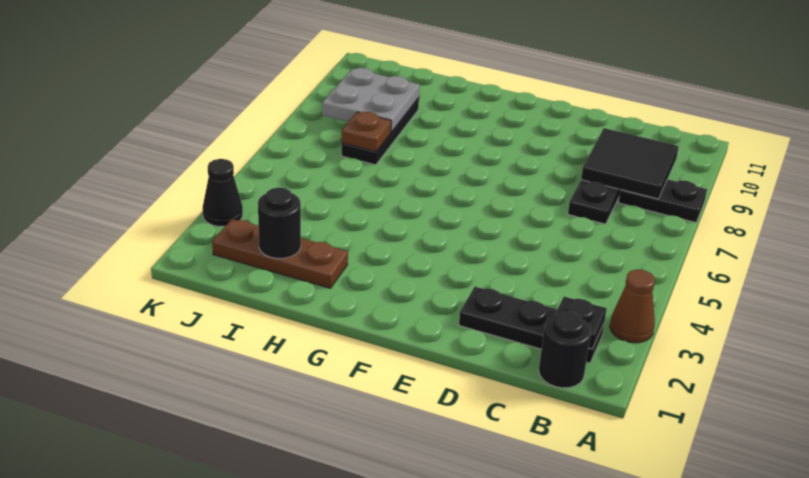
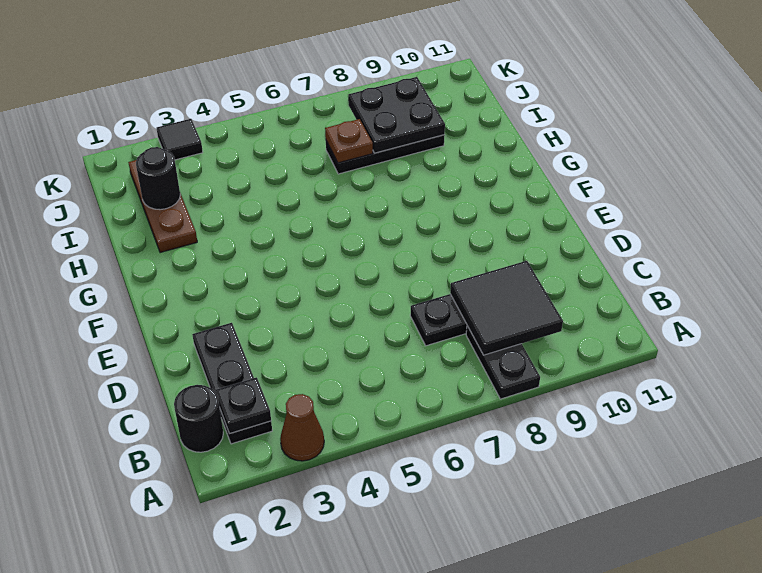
grey 2x2 plate [322,68,420,132] -> black 2x2 plate [348,77,445,153]
black 1x1 cone [203,159,243,227] -> black 1x1 tile [157,119,203,160]

